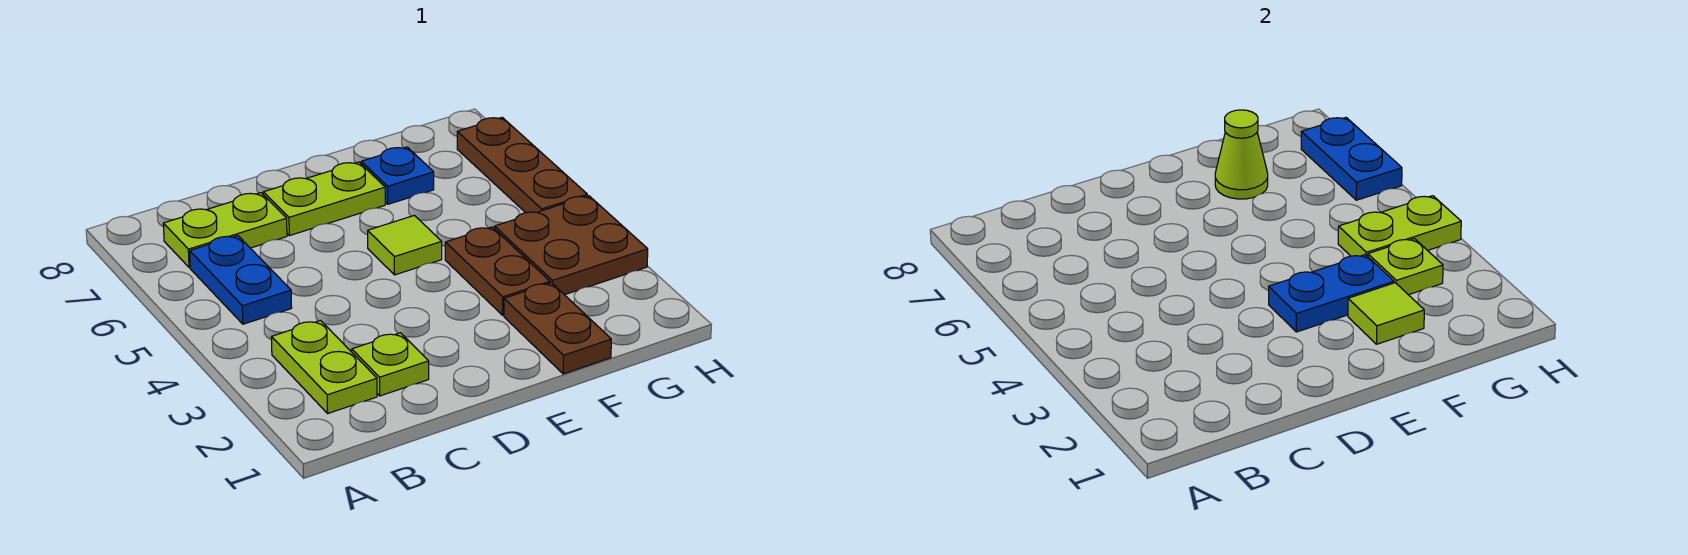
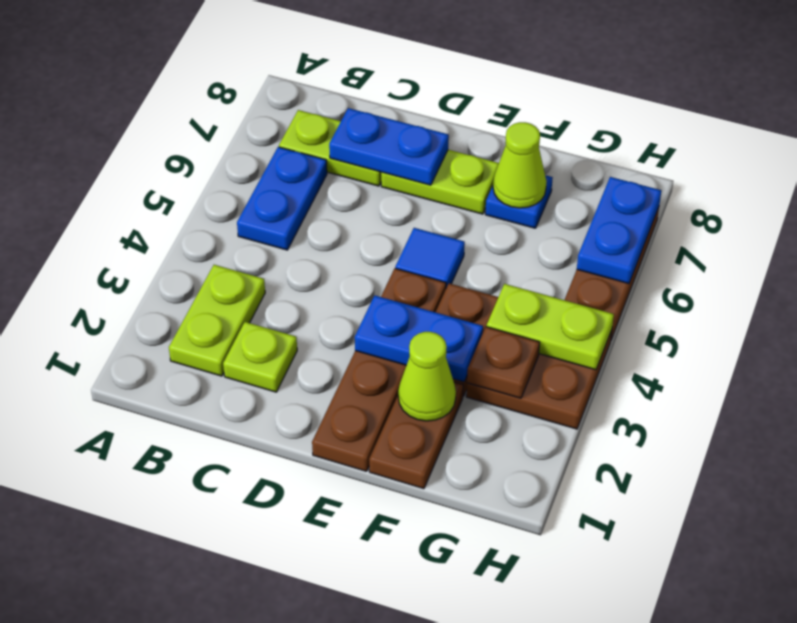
none -> blue 1x2 plate [329,108,449,185]
none -> brown 1x4 plate [312,268,446,471]
lime 1x1 tile [368,215,442,275] -> blue 1x1 tile [395,228,465,288]
lime 1x1 tile [1348,283,1424,344] -> lime 1x1 cone [398,332,456,421]
lime 1x1 plate [1368,239,1443,295] -> brown 1x1 plate [467,327,540,398]

